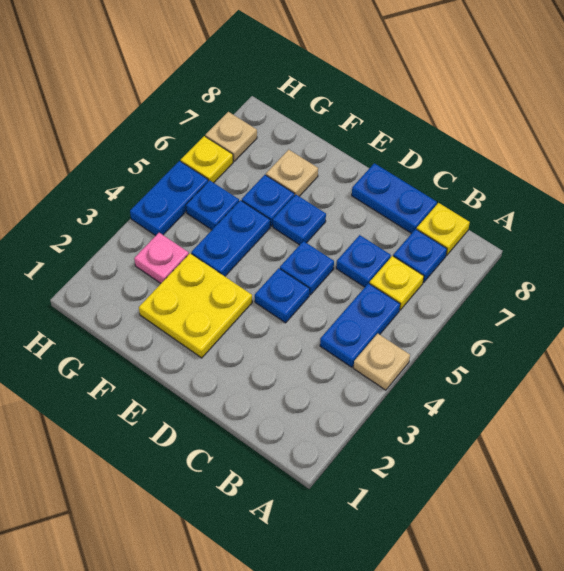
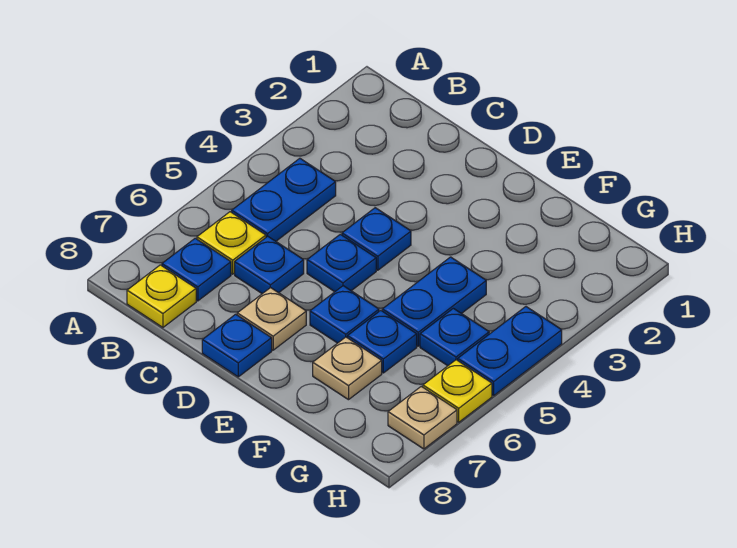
tan 1x1 plate [353,334,410,390] -> tan 1x1 plate moved to [237,288,306,350]
blue 1x2 plate [352,163,437,233] -> blue 1x1 plate [202,314,272,377]
yellow 2x2 plate [139,253,252,358] -> none
pink 1x1 plate [134,233,189,283] -> none

